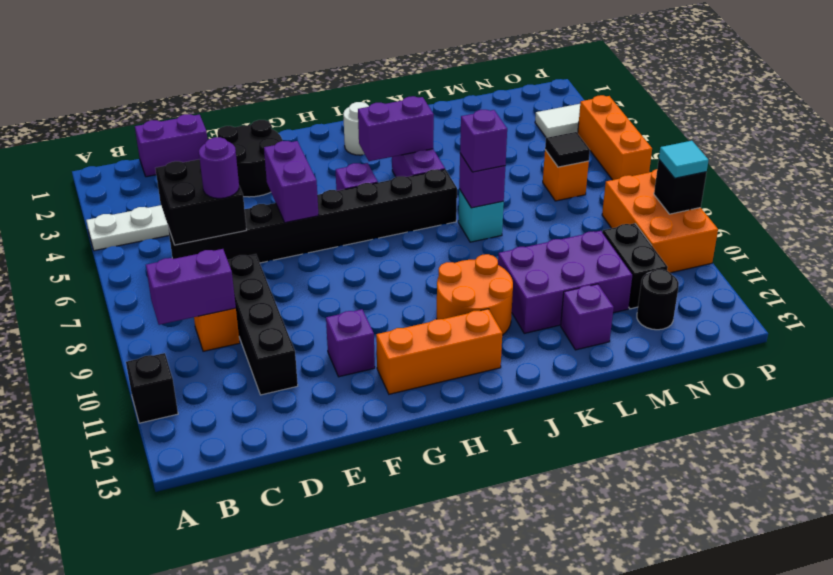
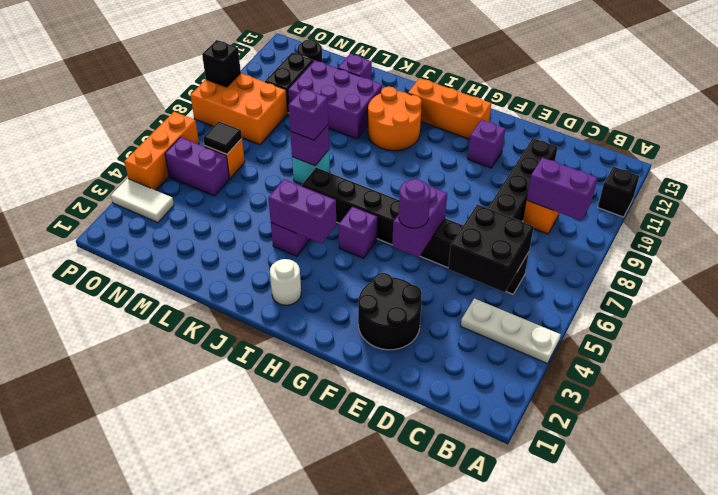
purple 1x2 brick [135,114,208,177] -> purple 1x2 brick moved to [165,137,229,196]
purple 1x1 round brick [199,137,239,198] -> purple 1x1 round brick moved to [399,179,430,228]
orange 2x3 brick [602,169,718,273] -> orange 2x3 brick turned to [191,73,288,145]
cyan 1x1 tile [659,141,708,178] -> none

